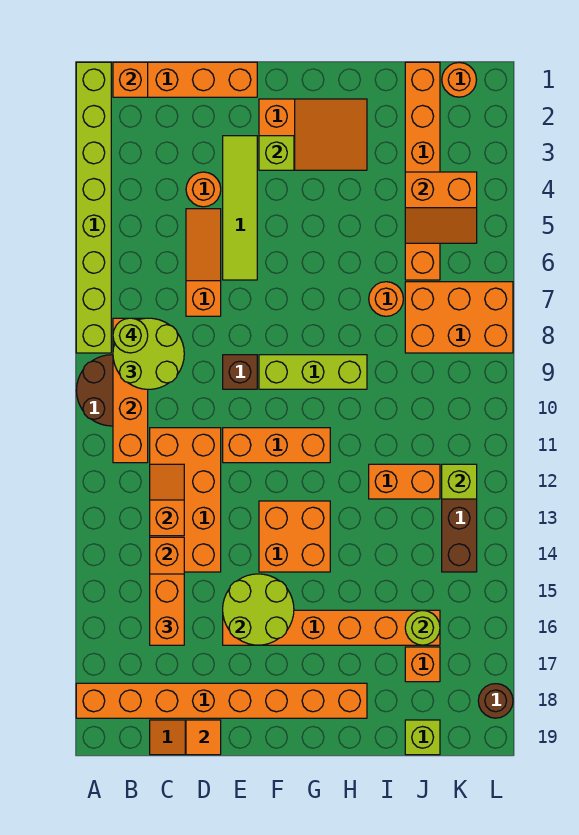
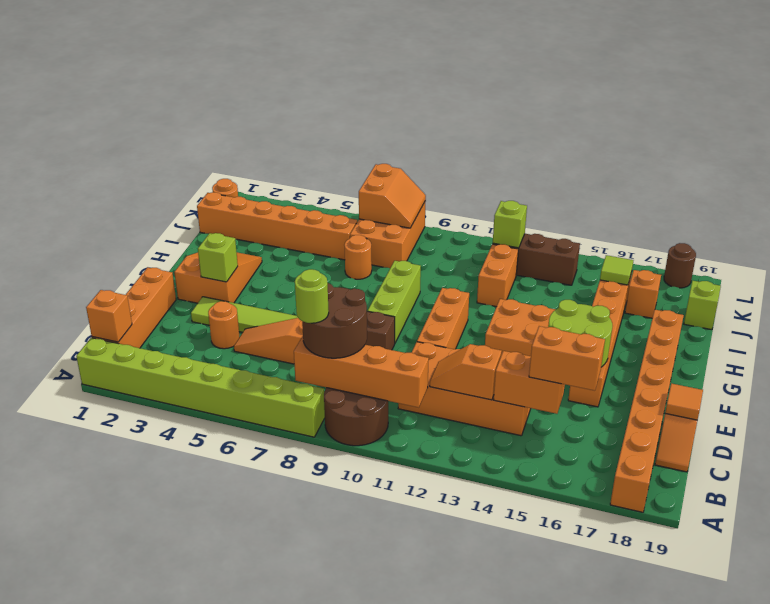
lime 2x2 round brick [113,318,184,389] -> brown 2x2 round brick [302,283,367,358]
orange 2x2 slope [405,172,477,243] -> orange 2x2 slope moved to [359,164,426,228]
lime 1x1 round brick [405,610,440,645] -> lime 1x1 tile [600,255,633,285]

